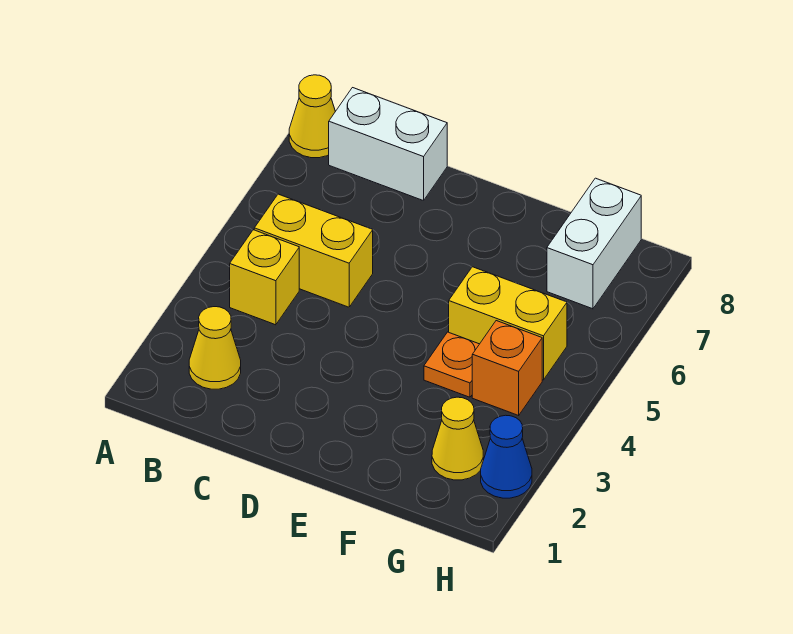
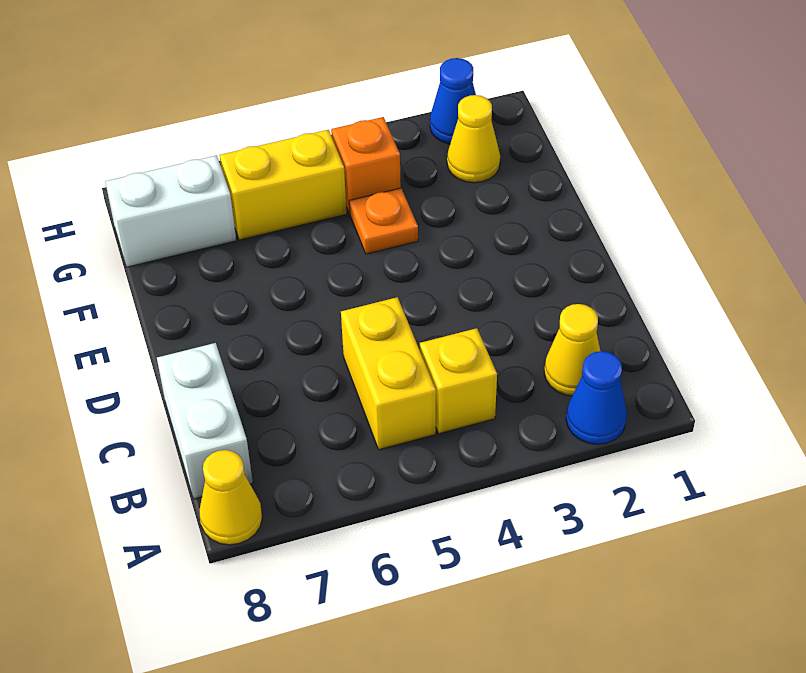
none -> blue 1x1 cone [566,351,627,444]
yellow 1x2 brick [449,267,567,380] -> yellow 1x2 brick turned to [220,130,347,240]

